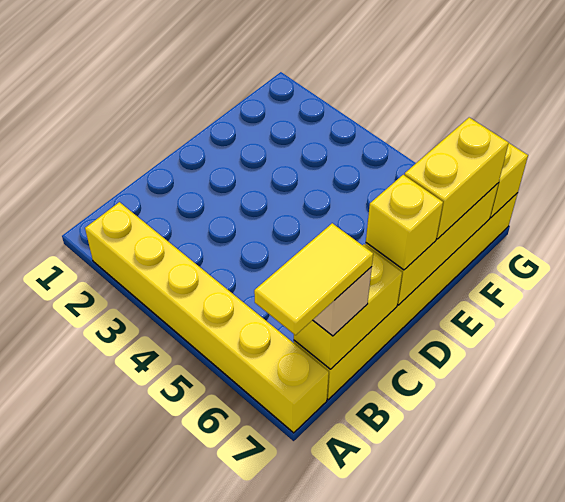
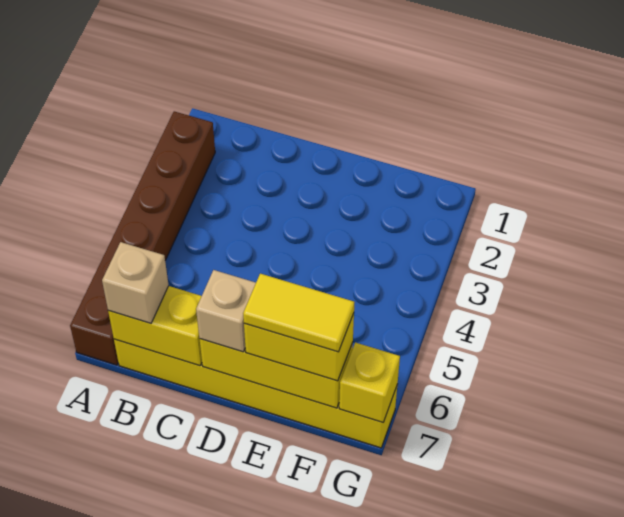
yellow 1x6 brick [85,202,329,433] -> brown 1x6 brick [70,111,215,365]
yellow 1x2 tile [254,223,373,335] -> yellow 1x2 tile moved to [243,274,354,352]
yellow 1x1 brick [366,175,443,270] -> tan 1x1 brick [196,270,256,352]

